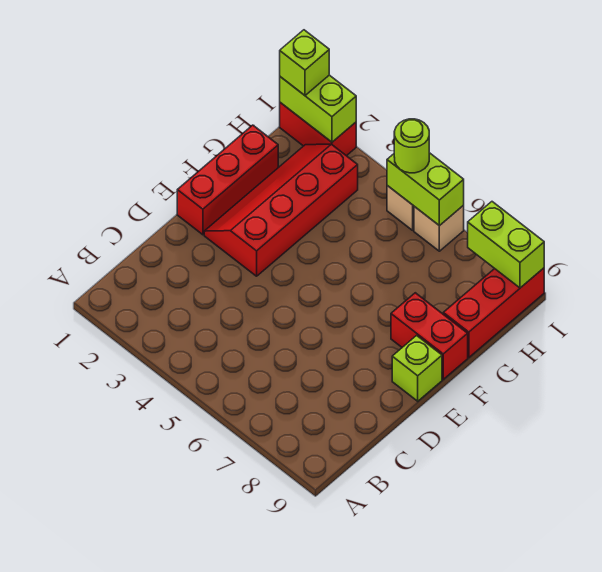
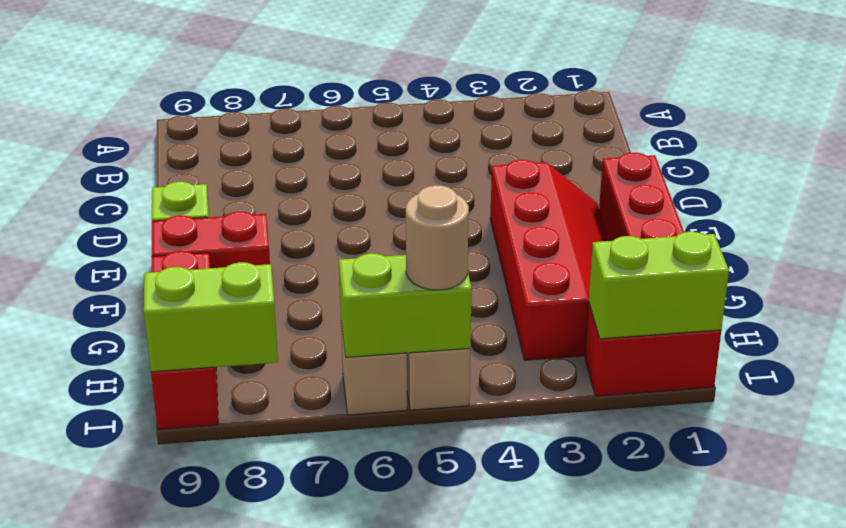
lime 1x1 brick [280,30,329,95] -> none
lime 1x1 round brick [394,119,429,173] -> tan 1x1 round brick [406,185,469,290]

